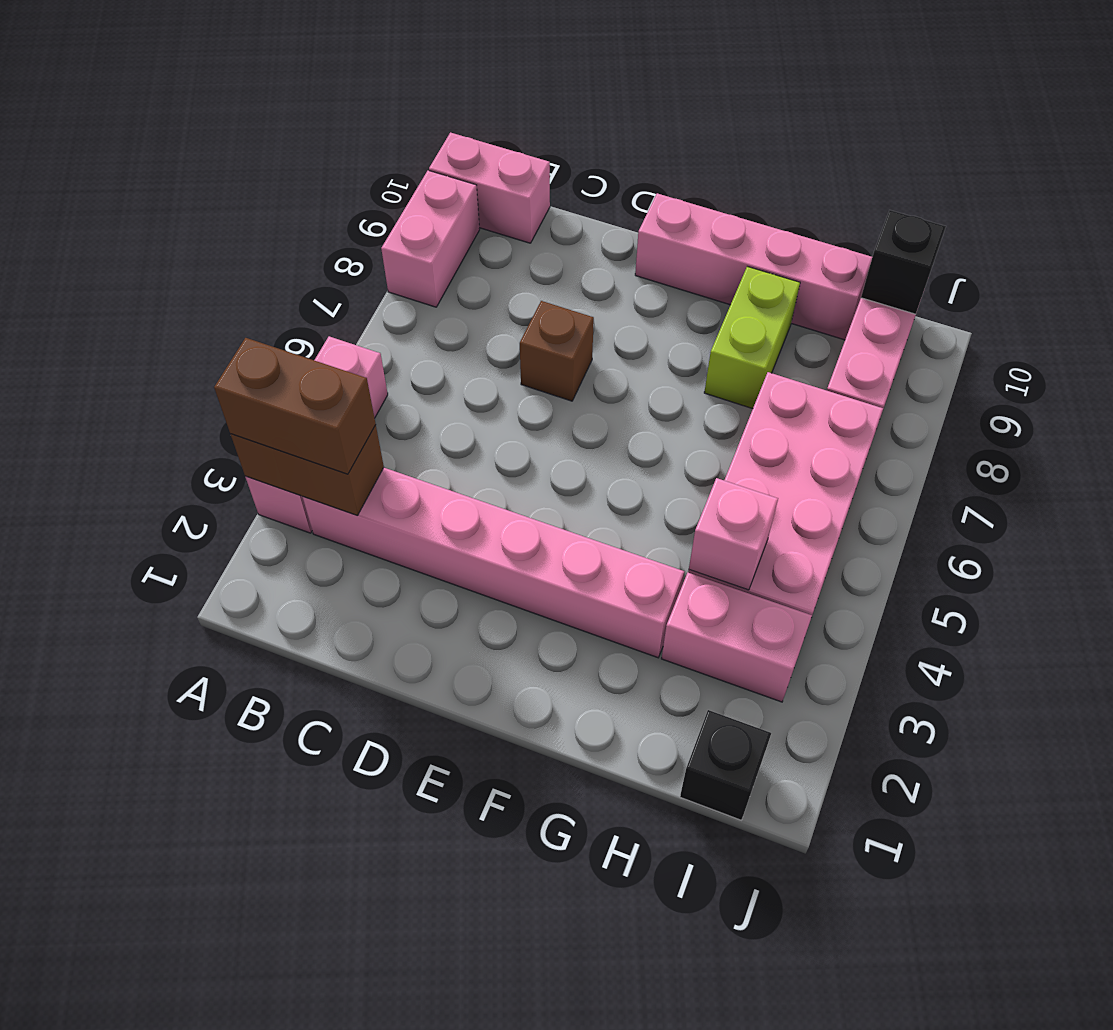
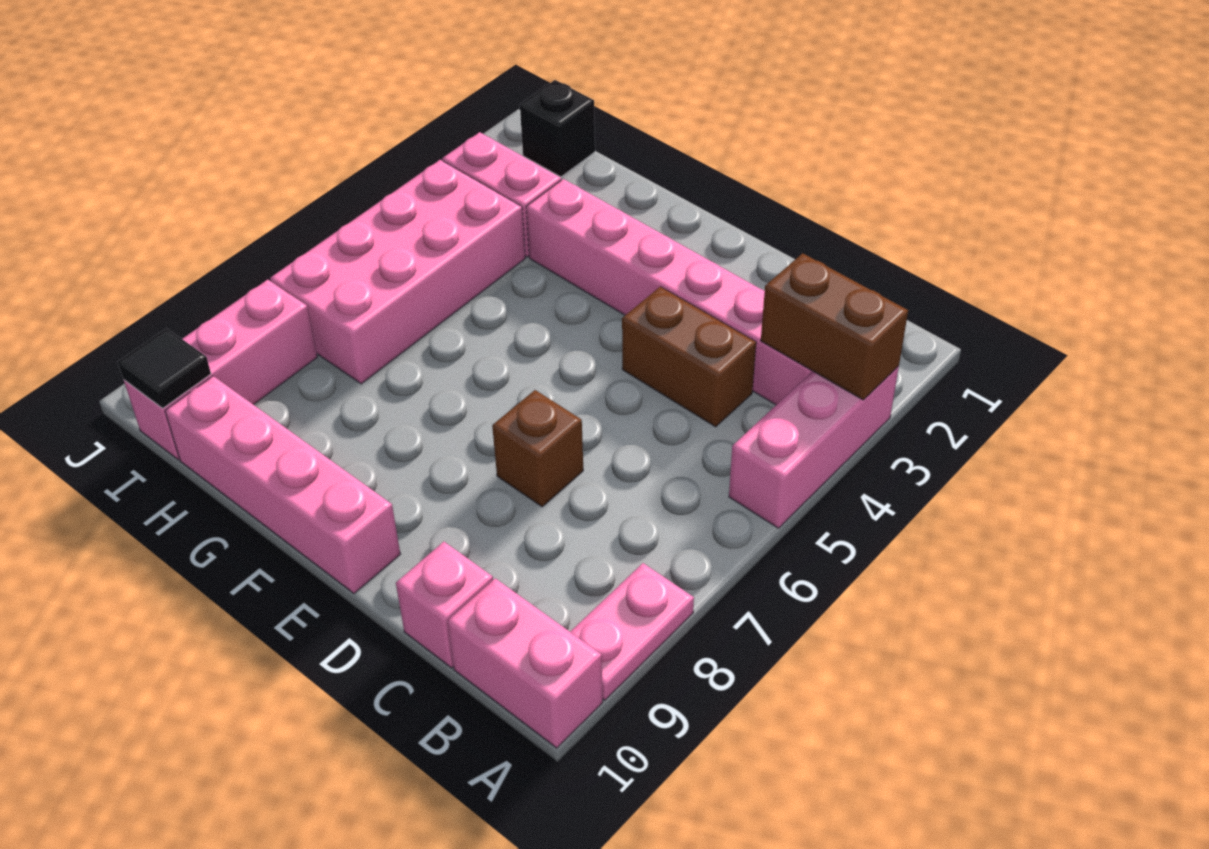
brown 1x2 brick [214,338,376,474] -> brown 1x2 brick moved to [622,287,756,427]
pink 1x2 brick [381,170,480,307] -> pink 1x2 plate [570,563,694,700]
lime 1x2 brick [704,266,800,409] -> none
pink 1x1 brick [689,478,778,590] -> pink 1x1 brick moved to [396,542,493,668]
black 1x1 brick [861,210,946,314] -> black 1x1 tile [118,328,211,408]

